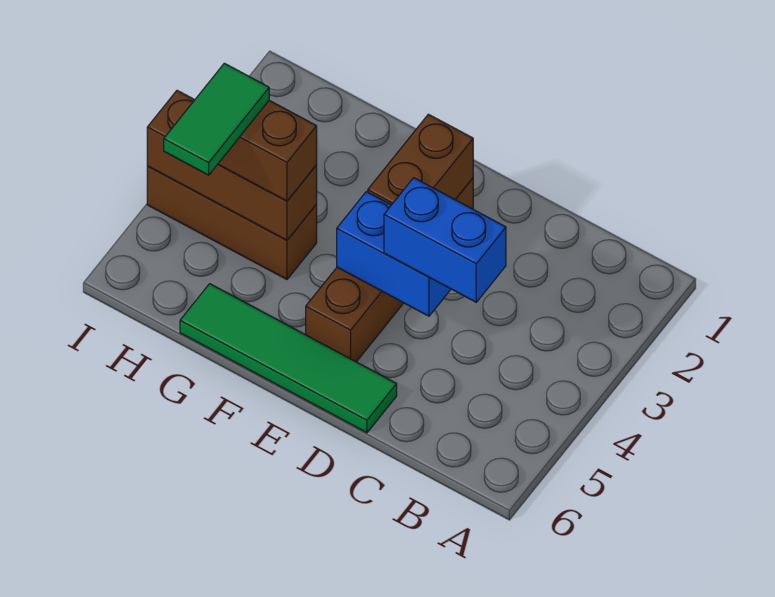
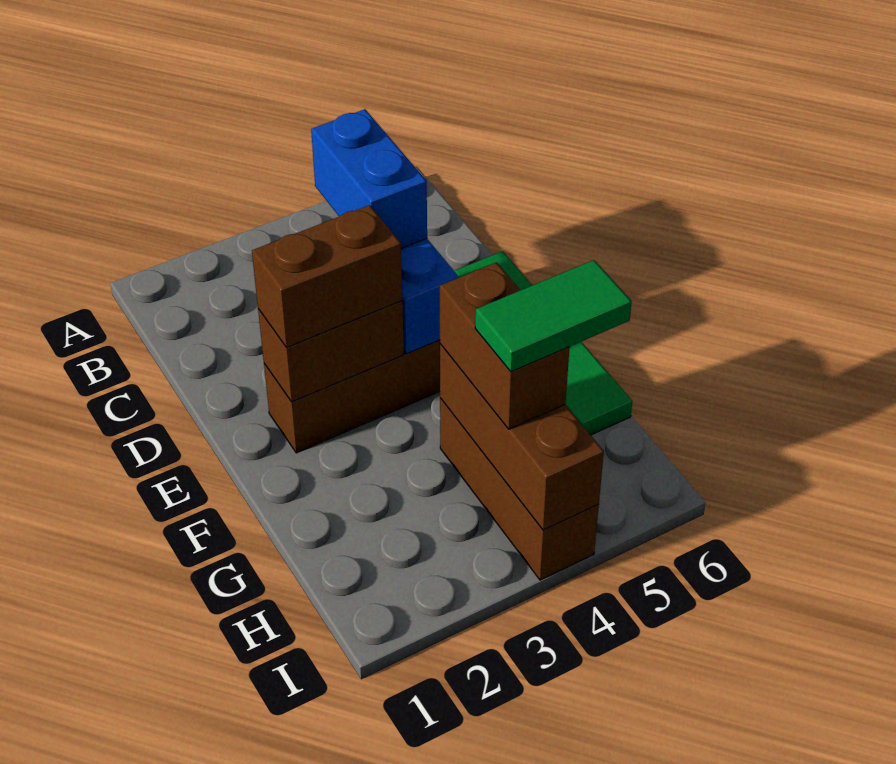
none -> brown 1x2 brick [252,205,402,348]

